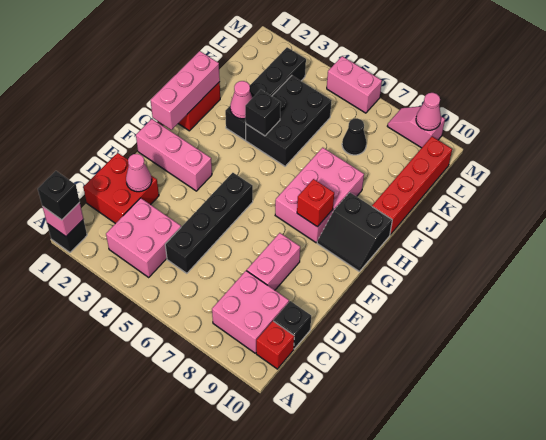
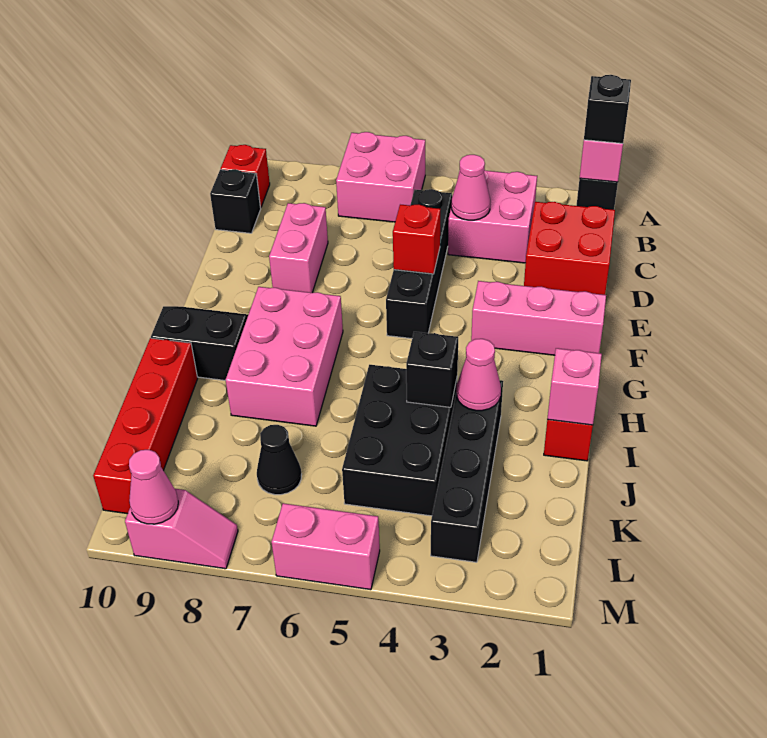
pink 2x2 brick [212,271,289,353] -> pink 2x2 brick moved to [336,132,425,222]
pink 1x1 cone [126,154,152,192] -> pink 1x1 cone moved to [451,155,490,220]
pink 1x3 brick [151,51,220,130] -> pink 1x1 brick [547,348,602,425]
red 1x1 brick [297,179,334,227] -> red 1x1 brick moved to [393,204,440,274]

